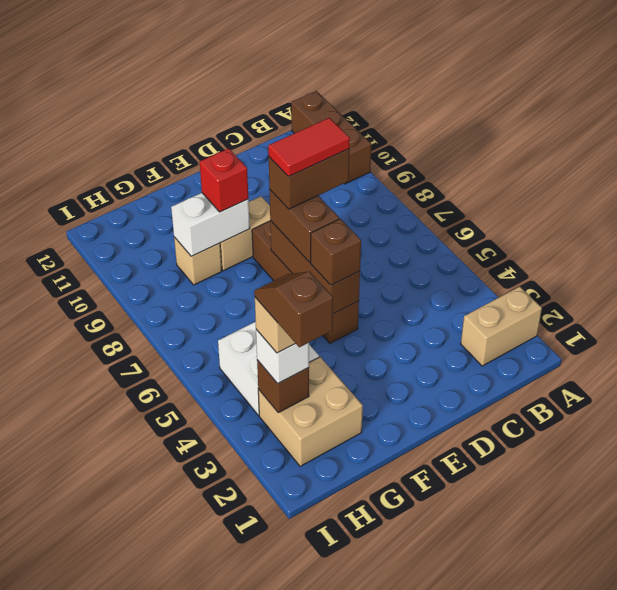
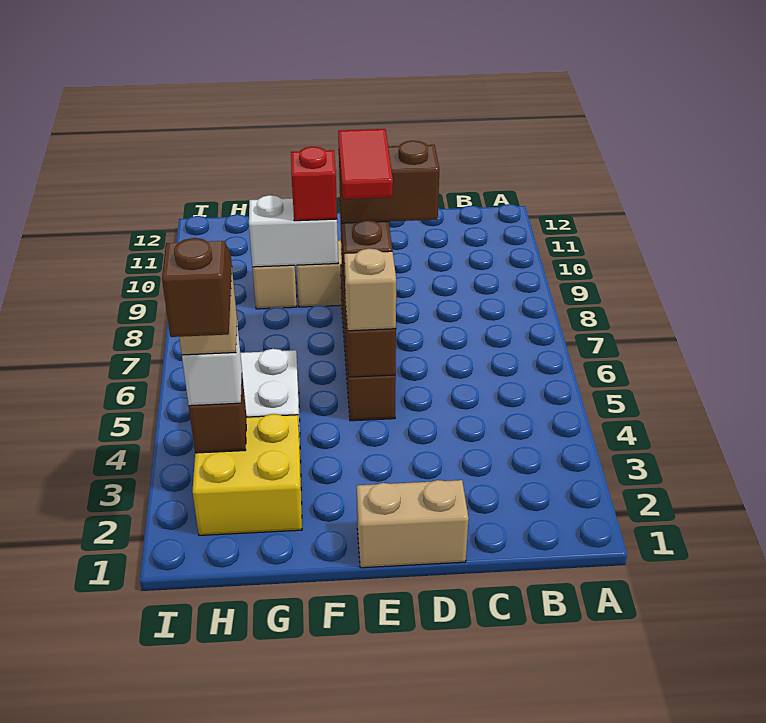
tan 1x2 brick [461,287,542,366] -> tan 1x2 brick moved to [357,480,469,568]
brown 1x3 brick [291,91,371,184] -> none
red 1x2 tile [268,118,350,177] -> red 1x2 tile turned to [338,129,393,199]
brown 1x1 brick [311,219,361,285] -> tan 1x1 brick [344,249,396,331]
tan 2x2 brick [258,357,363,466] -> yellow 2x2 brick [192,414,302,535]

